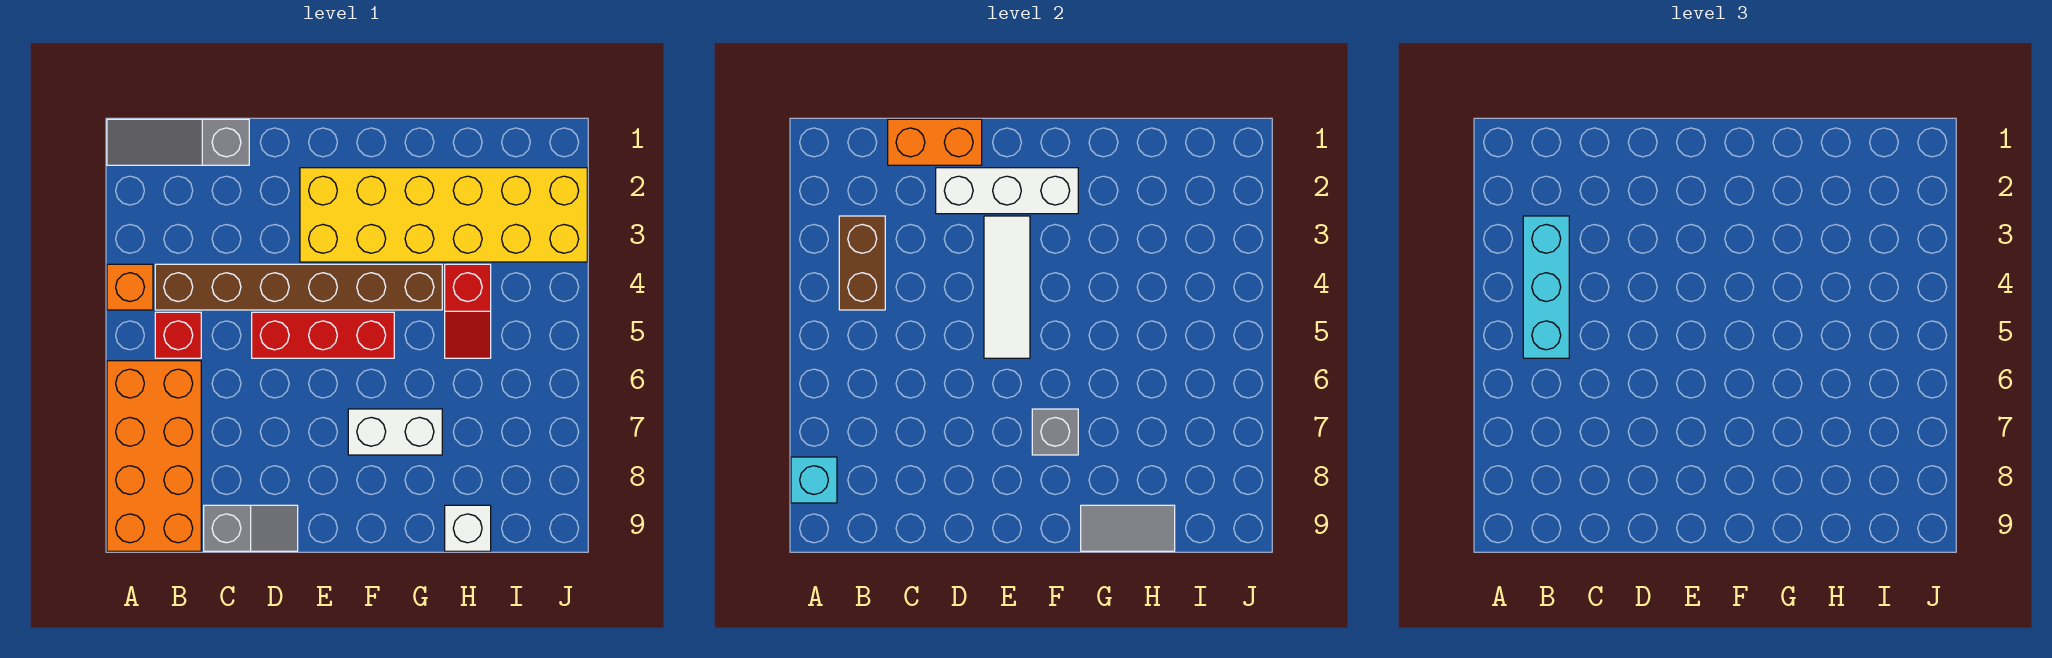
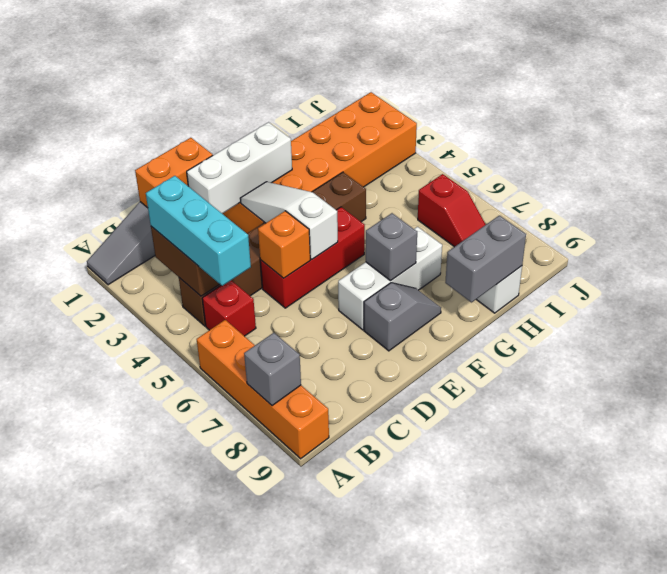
orange 1x1 brick [107,264,153,310] -> orange 1x1 brick moved to [258,211,310,278]
orange 2x4 brick [107,361,201,551] -> orange 1x4 brick [197,320,329,459]
cyan 1x1 brick [791,457,837,503] -> grey 1x1 brick [244,333,301,406]
grey 1x2 slope [204,505,298,551] -> grey 1x2 slope moved to [364,283,441,351]
yellow 2x6 brick [300,168,587,262] -> orange 2x6 brick [222,92,417,233]
white 1x3 tile [984,216,1030,358] -> white 1x3 slope [240,182,338,259]
white 1x2 brick [348,409,442,455] -> white 1x3 brick [338,227,442,330]
grey 1x2 tile [1081,505,1175,551] -> grey 1x2 brick [445,215,526,302]
red 1x2 slope [445,264,491,358] -> red 1x2 slope moved to [418,174,486,247]

